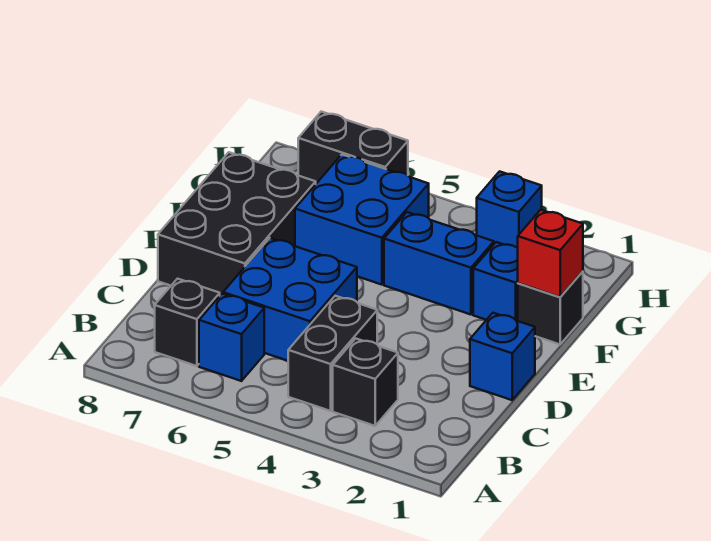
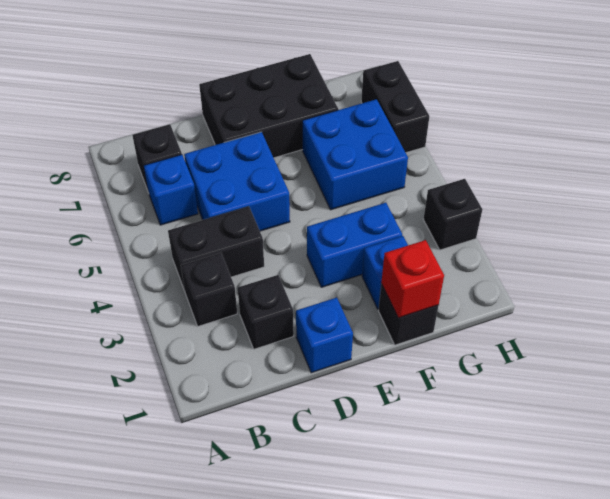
none -> black 1x1 brick [238,275,294,349]
blue 1x2 brick [384,212,494,315] -> blue 1x2 brick turned to [307,203,402,287]
blue 1x1 brick [477,171,542,248] -> black 1x1 brick [423,179,482,250]

